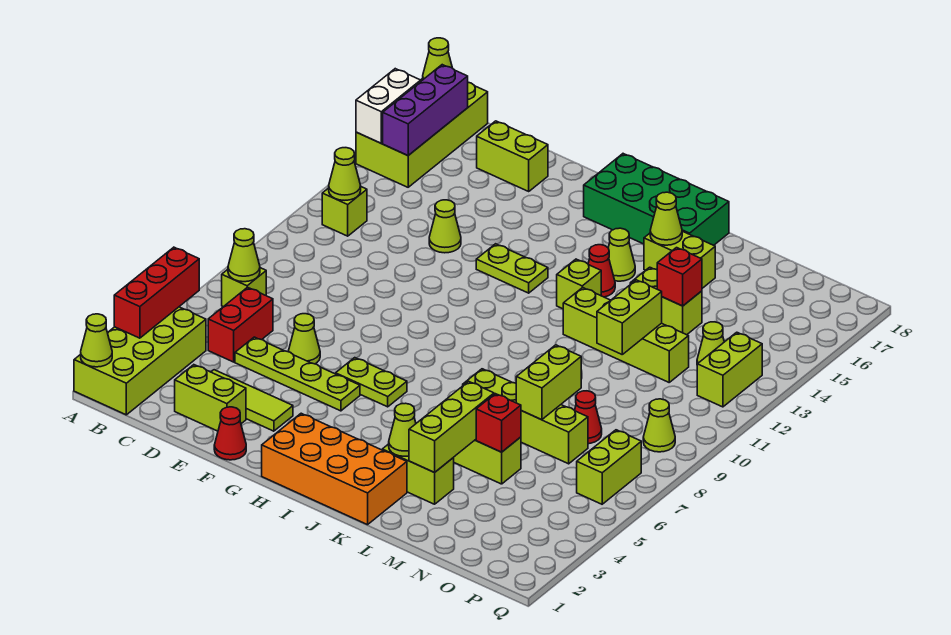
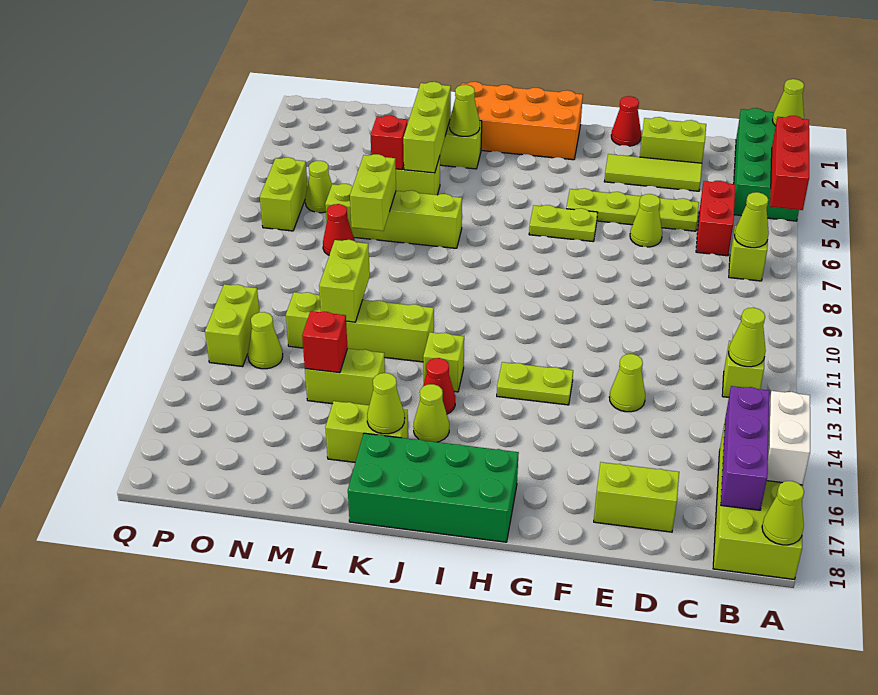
lime 2x4 brick [74,307,206,415] -> green 2x4 brick [734,108,799,221]
lime 1x1 cone [643,399,675,452] -> lime 1x1 cone moved to [305,161,332,213]

